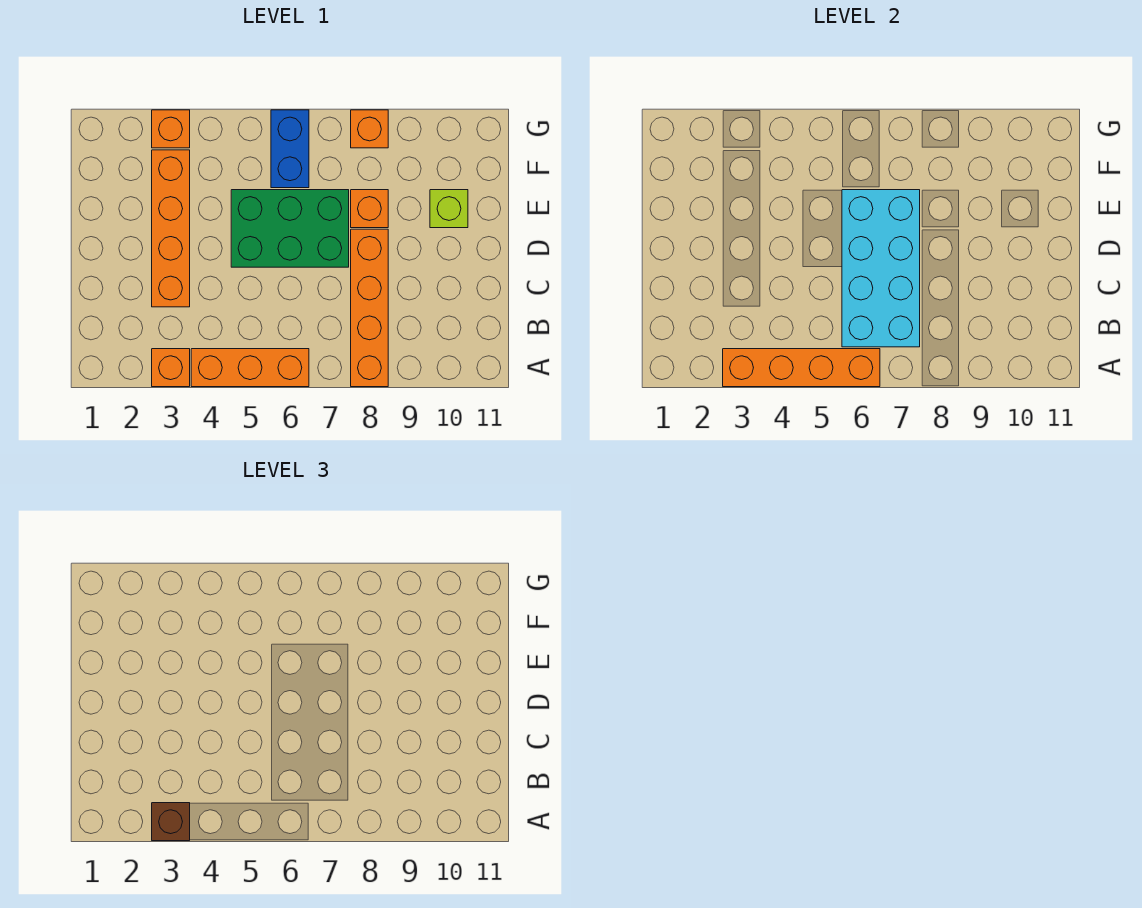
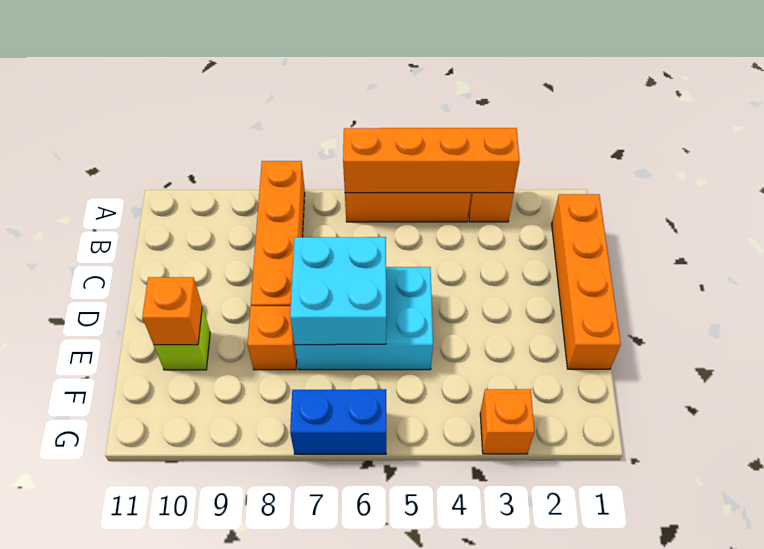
brown 1x1 brick [152,803,190,841] -> none
cyan 2x4 brick [842,190,920,347] -> cyan 2x2 brick [290,237,386,345]
orange 1x4 brick [152,150,190,307] -> orange 1x4 brick moved to [552,194,621,369]
green 2x3 brick [231,190,349,267] -> cyan 2x3 brick [295,267,433,370]
blue 1x2 brick [271,110,309,188] -> blue 1x2 brick turned to [290,389,386,454]
orange 1x1 brick [351,110,388,148] -> orange 1x1 brick moved to [142,277,202,345]

